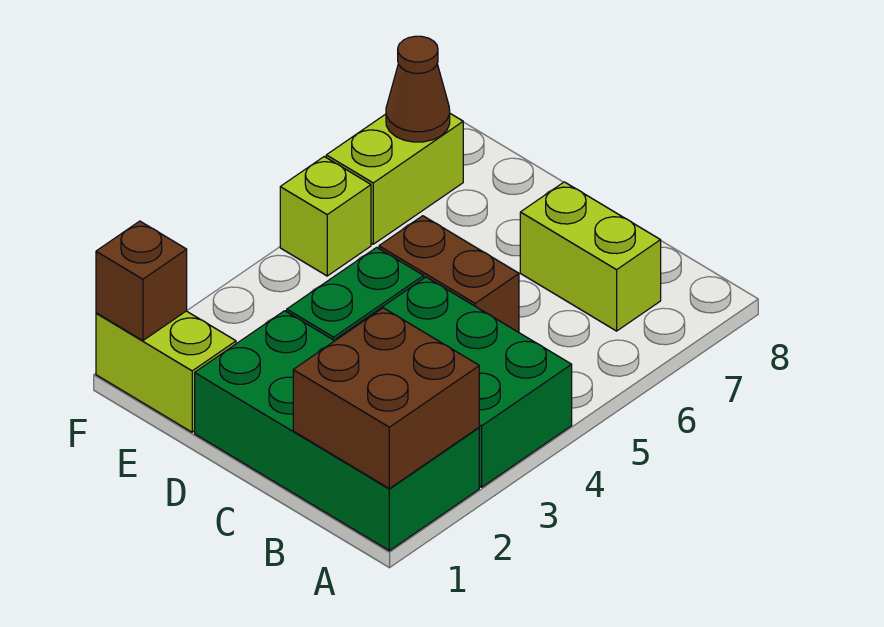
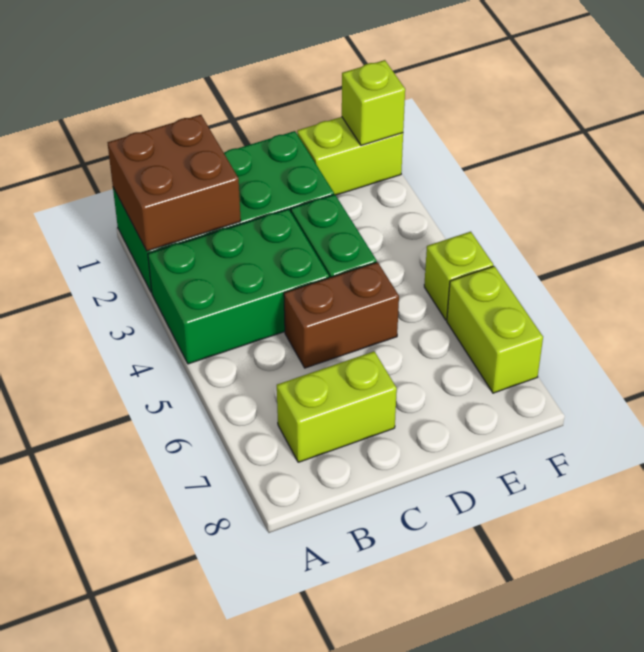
brown 1x1 brick [96,221,187,341] -> lime 1x1 brick [342,60,405,145]
brown 1x1 cone [386,36,450,142] -> none

